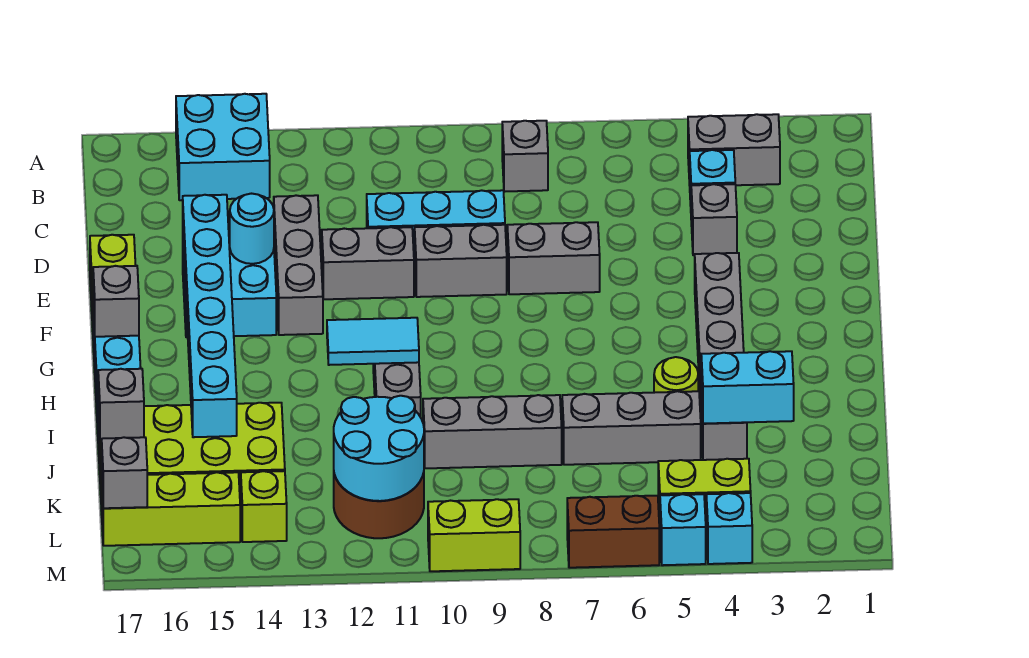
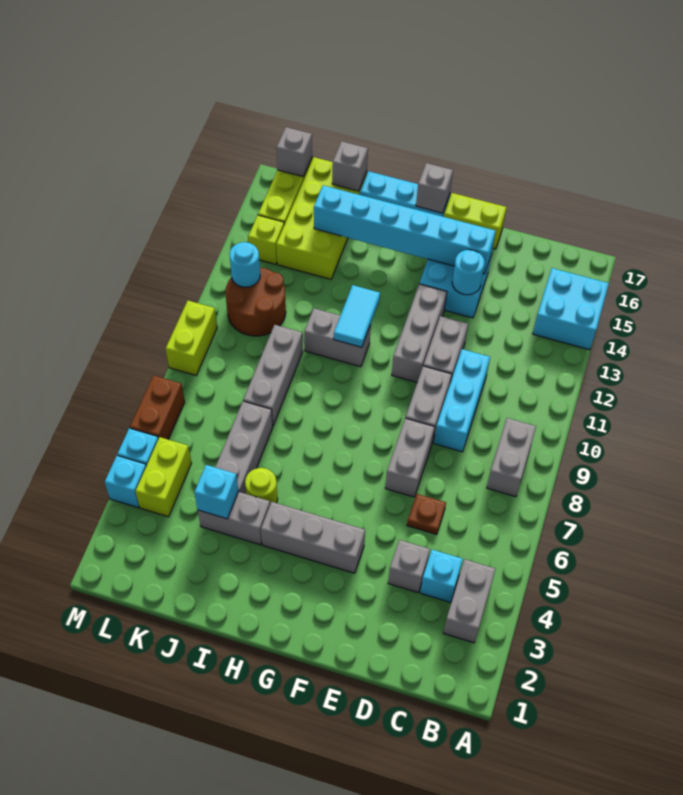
grey 1x1 brick [502,121,548,192] -> grey 1x2 brick [487,418,536,497]
none -> brown 1x1 plate [407,494,446,534]
grey 1x3 brick [274,195,323,335] -> grey 1x3 brick turned to [392,284,447,382]
cyan 1x2 brick [701,351,794,424] -> cyan 1x1 brick [194,465,238,519]
cyan 2x2 round brick [334,396,424,501] -> cyan 1x1 round brick [229,242,260,287]

